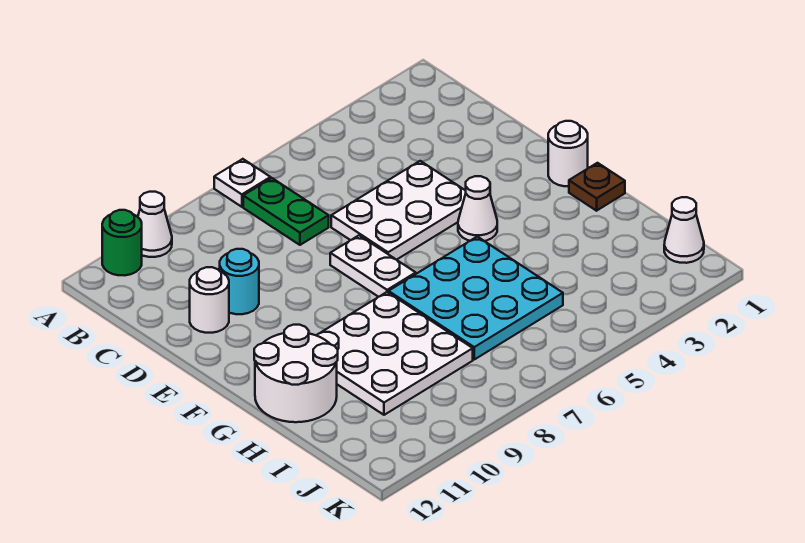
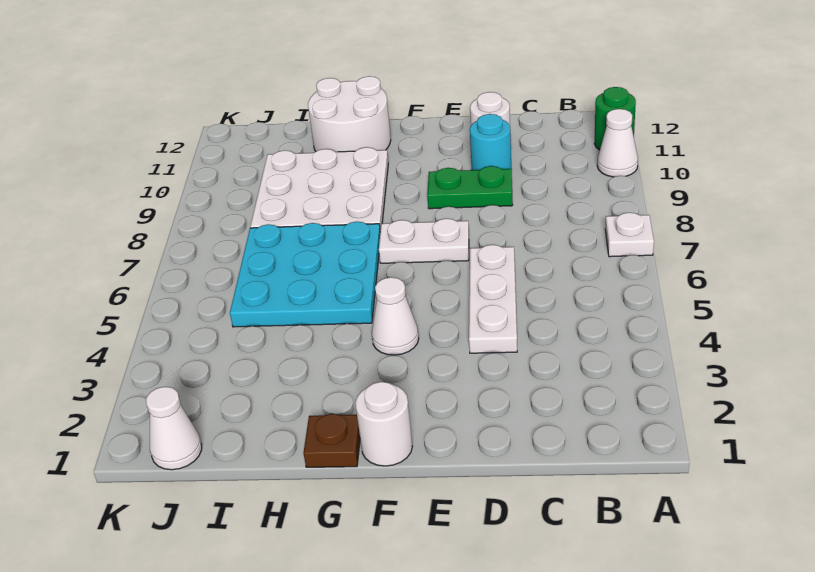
green 1x2 plate [243,178,329,245] -> green 1x2 plate moved to [427,166,513,209]
white 2x3 plate [331,161,466,260] -> white 1x3 plate [469,245,517,353]

